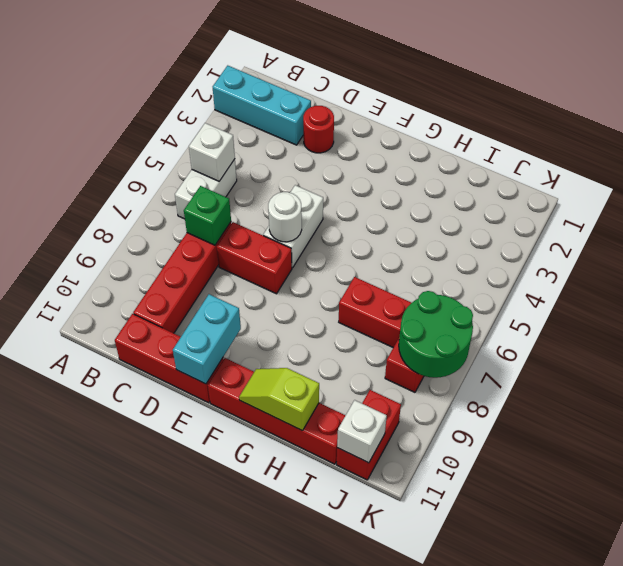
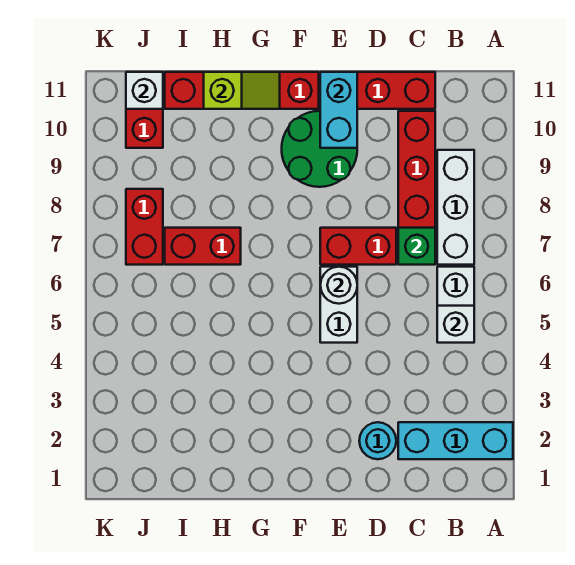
none -> white 1x3 brick [437,150,474,265]
red 1x1 round brick [303,106,334,153] -> cyan 1x1 round brick [359,422,396,459]
green 2x2 round brick [399,291,473,378] -> green 2x2 round brick moved to [282,111,357,187]

